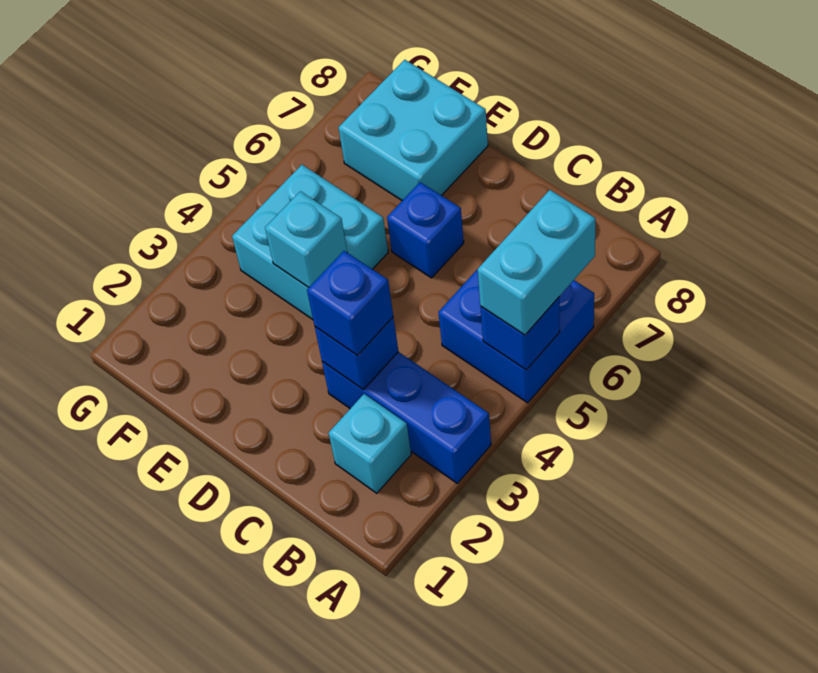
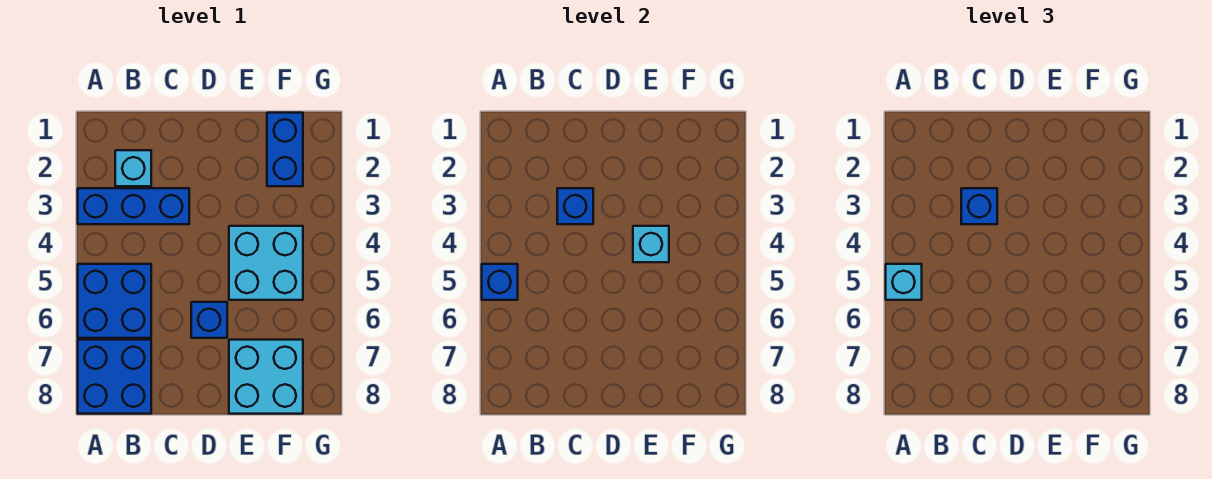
cyan 1x2 brick [478,190,596,335] -> cyan 1x1 brick [886,264,922,300]
none -> blue 2x2 brick [78,340,151,414]
none -> blue 1x2 brick [267,113,303,186]

